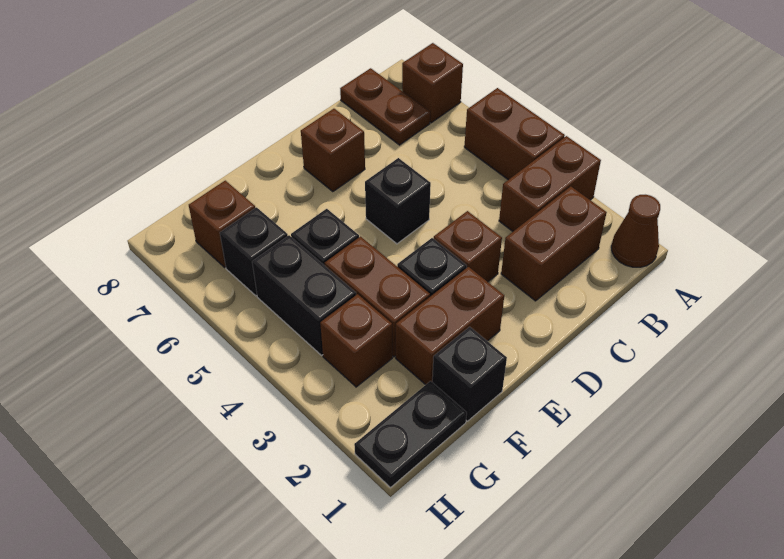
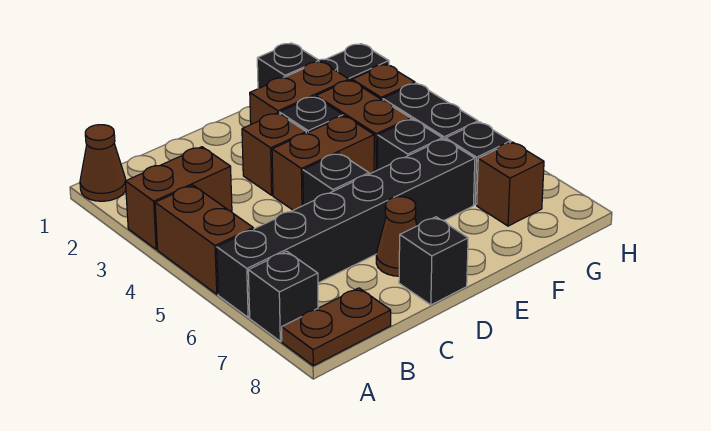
none -> black 1x6 brick [217,139,475,317]
brown 1x1 brick [402,43,463,123] -> black 1x1 brick [248,251,318,341]
brown 1x2 brick [501,187,607,301] -> brown 1x2 brick moved to [272,116,374,210]
brown 1x2 plate [340,68,430,145] -> brown 1x2 plate turned to [282,288,391,366]
brown 1x1 brick [301,109,365,192] -> brown 1x1 cone [376,197,417,276]
none -> black 1x1 brick [399,217,468,305]

